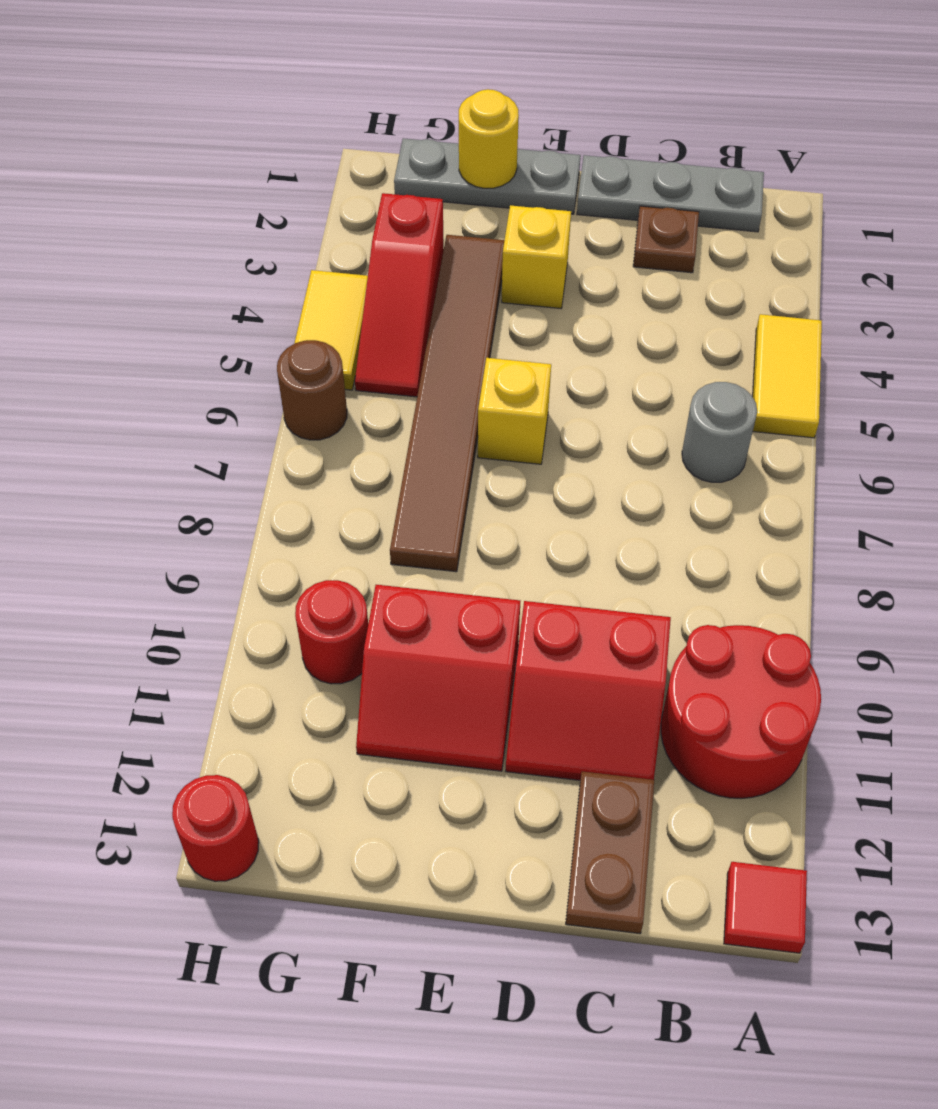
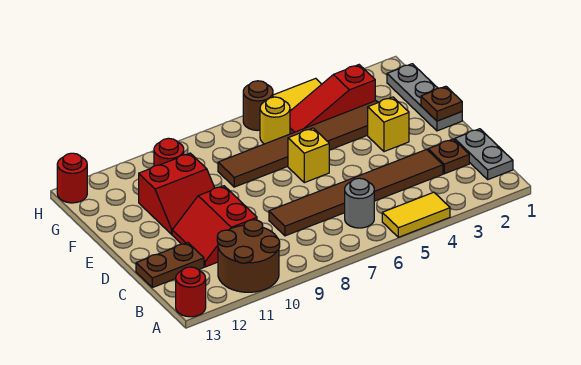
red 2x2 round brick [661,625,821,798] -> brown 2x2 round brick [217,220,280,292]
red 1x1 tile [724,862,807,953] -> red 1x1 round brick [176,267,206,317]
grey 1x3 plate [577,155,764,232] -> grey 1x2 plate [455,129,513,179]
none -> brown 1x6 tile [269,149,443,236]
none -> brown 1x1 plate [421,86,462,121]
red 2x2 slope [356,585,520,771] -> red 2x2 slope turned to [139,153,214,234]
yellow 1x1 round brick [459,89,519,188] -> yellow 1x1 round brick moved to [260,97,290,144]

